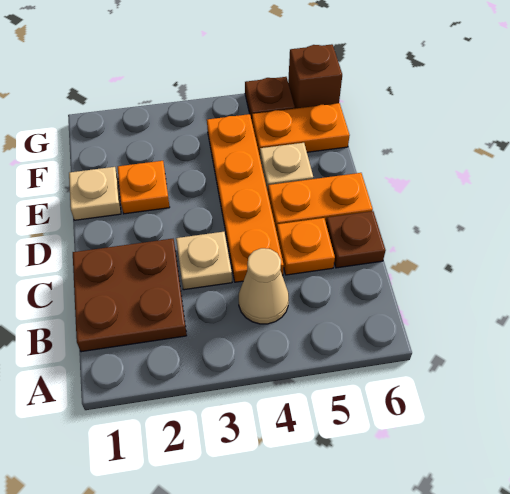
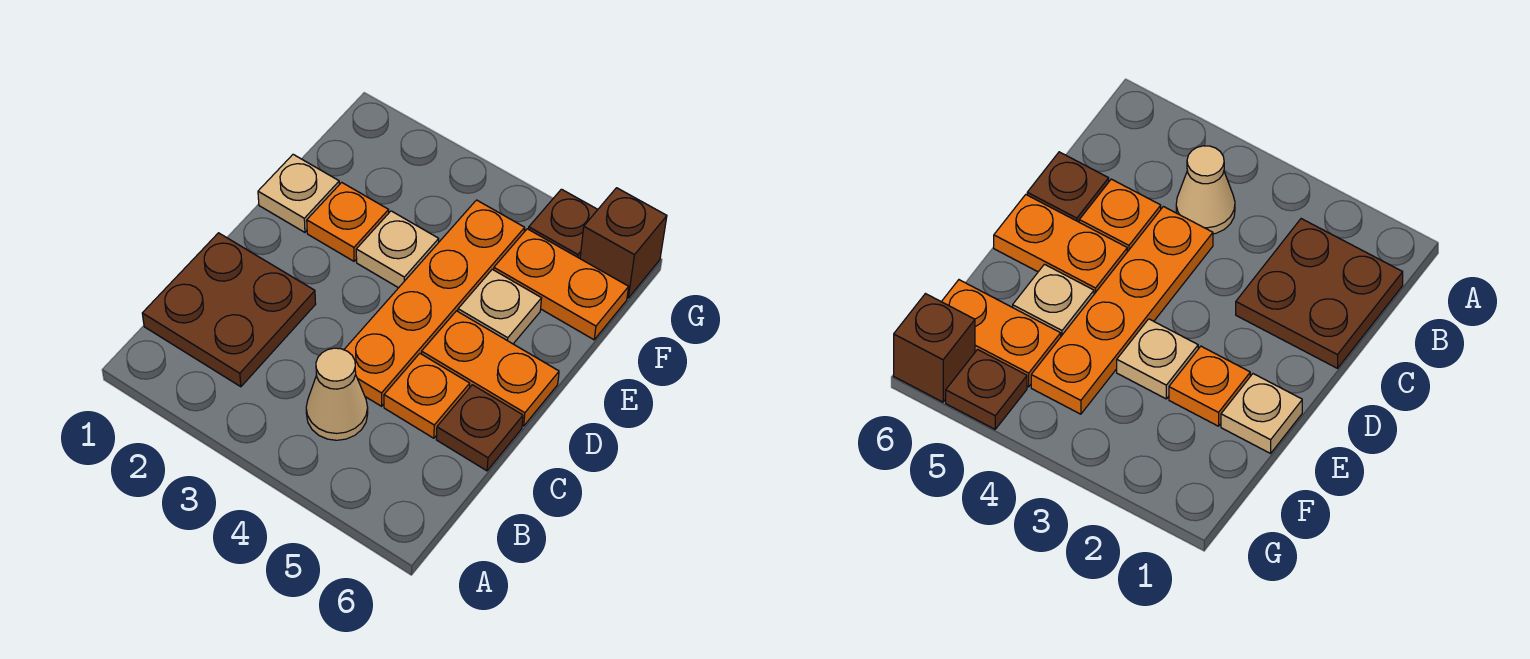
tan 1x1 plate [176,232,232,290] -> tan 1x1 plate moved to [356,211,439,288]

